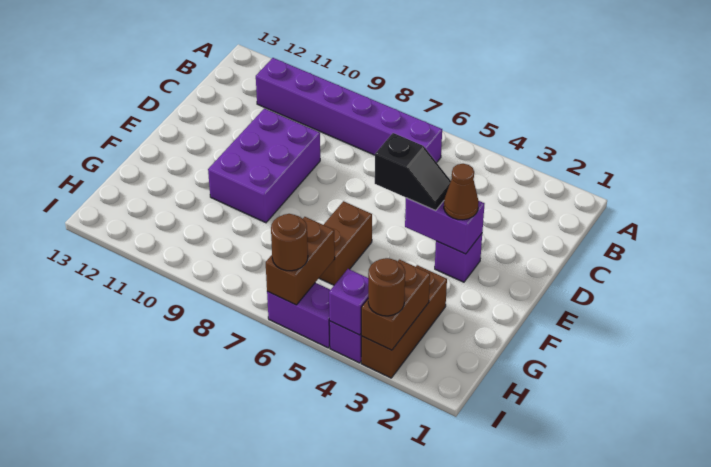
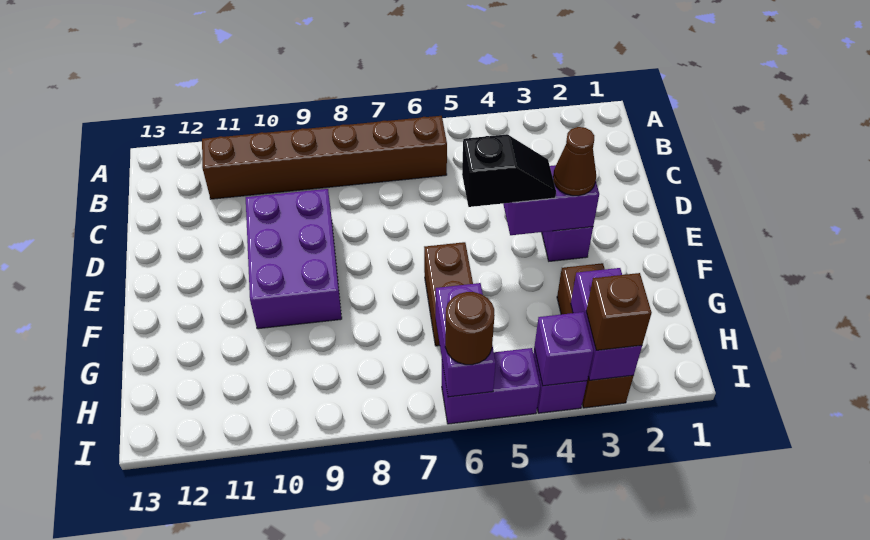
purple 1x6 brick [256,58,442,162] -> brown 1x6 brick [202,116,447,199]
brown 1x2 brick [361,260,430,350] -> purple 1x2 brick [571,268,642,380]
brown 1x2 brick [266,217,335,305] -> purple 1x2 brick [435,283,496,397]
brown 1x1 round brick [368,258,405,316] -> brown 1x1 brick [586,273,652,350]

